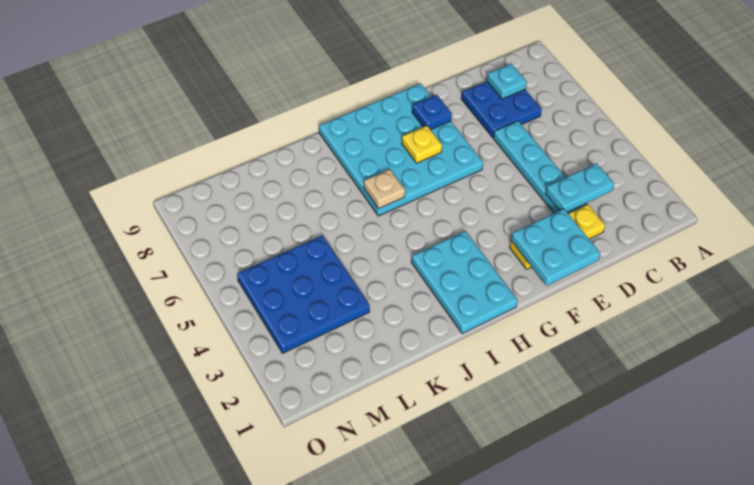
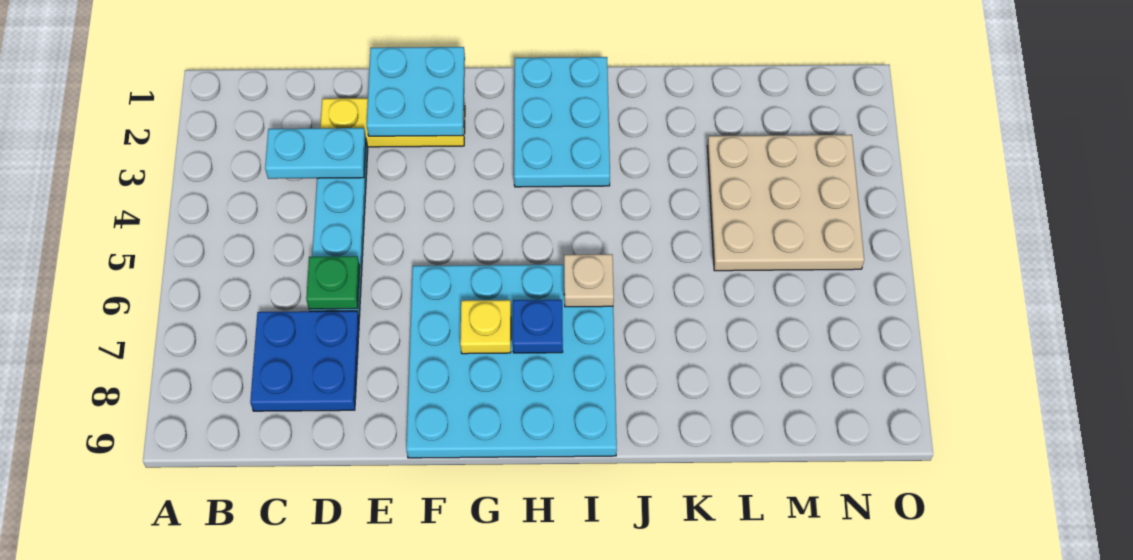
cyan 1x1 plate [487,64,527,99] -> none
none -> green 1x1 plate [306,256,360,309]
blue 1x1 plate [412,95,452,130] -> blue 1x1 plate moved to [513,300,563,353]
blue 3x3 plate [237,236,370,353] -> tan 3x3 plate [707,135,864,271]

